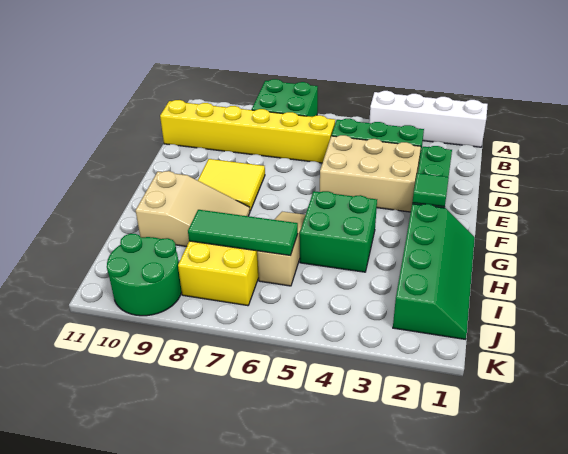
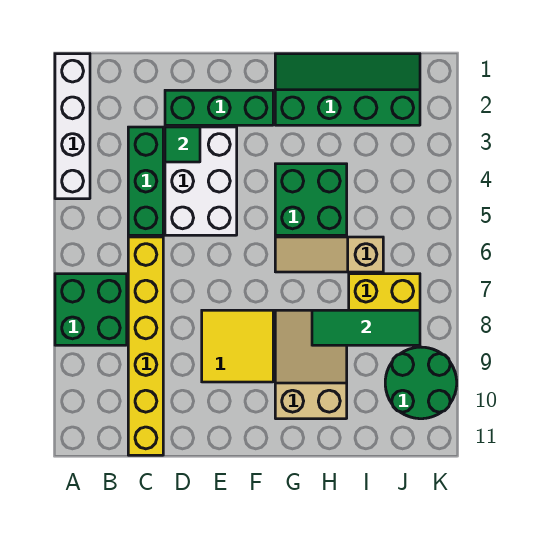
tan 2x3 brick [320,135,421,212] -> white 2x3 brick [165,127,237,235]
green 1x1 tile [413,173,449,207] -> green 1x1 tile moved to [165,127,200,162]
green 1x3 tile [188,210,298,256] -> green 1x3 tile turned to [312,310,420,345]

